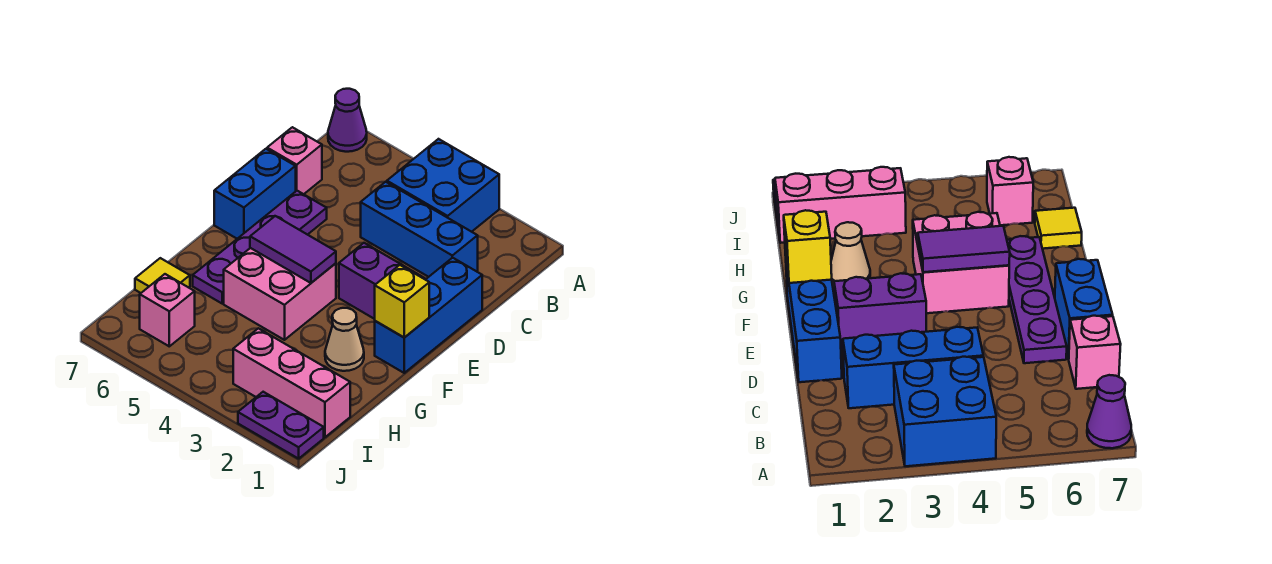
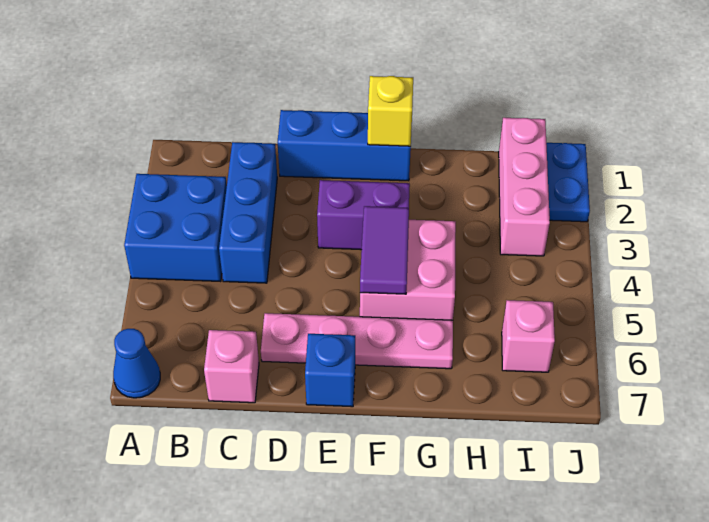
purple 1x1 cone [328,89,367,152] -> blue 1x1 cone [113,329,160,398]
purple 1x4 plate [193,191,327,303] -> pink 1x4 plate [261,313,453,369]
blue 1x2 brick [214,149,296,239] -> blue 1x1 brick [305,334,355,407]
purple 1x2 brick [339,243,425,319] -> purple 1x2 brick turned to [317,180,410,250]
tan 1x1 cone [325,308,364,371] -> none
yellow 1x1 tile [135,258,190,293] -> none
purple 1x2 plate [238,392,324,459] -> blue 1x2 plate [546,143,590,222]

